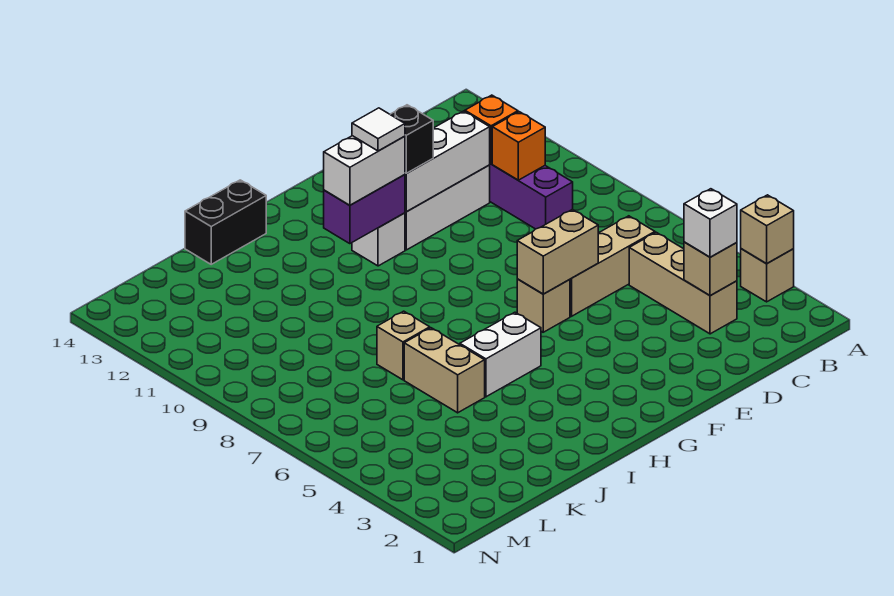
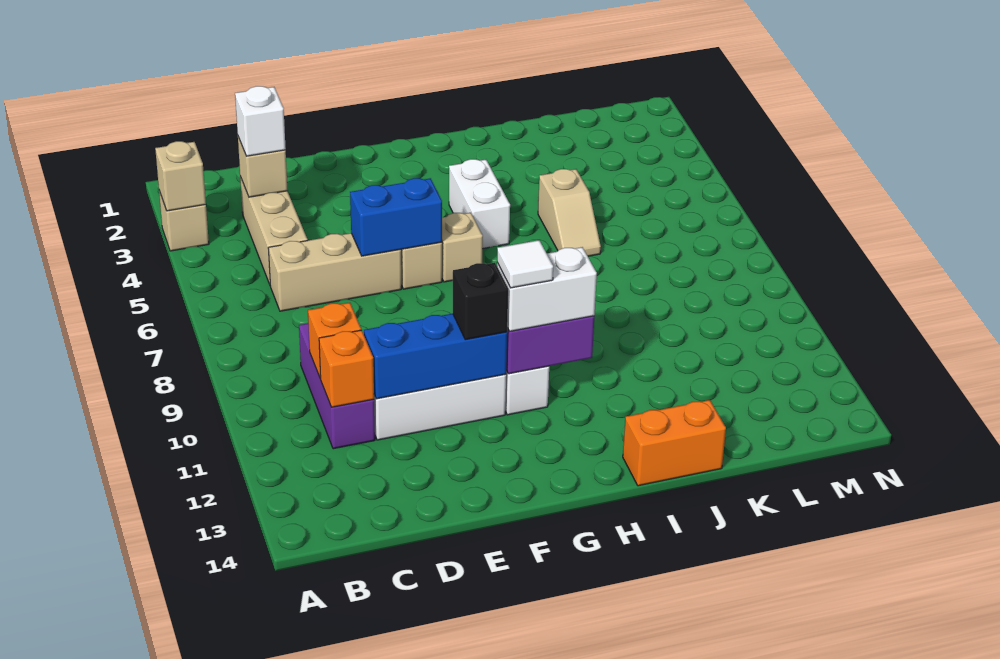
white 1x3 brick [405,111,490,212] -> blue 1x3 brick [364,314,507,399]
tan 1x2 brick [517,209,598,294] -> blue 1x2 brick [350,178,442,256]
white 1x2 brick [460,312,541,397] -> white 1x2 brick turned to [449,159,510,249]
black 1x2 brick [185,180,266,264] -> orange 1x2 brick [623,400,726,486]
tan 1x2 brick [404,328,485,413] -> tan 1x2 slope [538,169,601,256]
tan 1x1 brick [377,311,430,380] -> tan 1x1 brick moved to [442,213,483,282]

